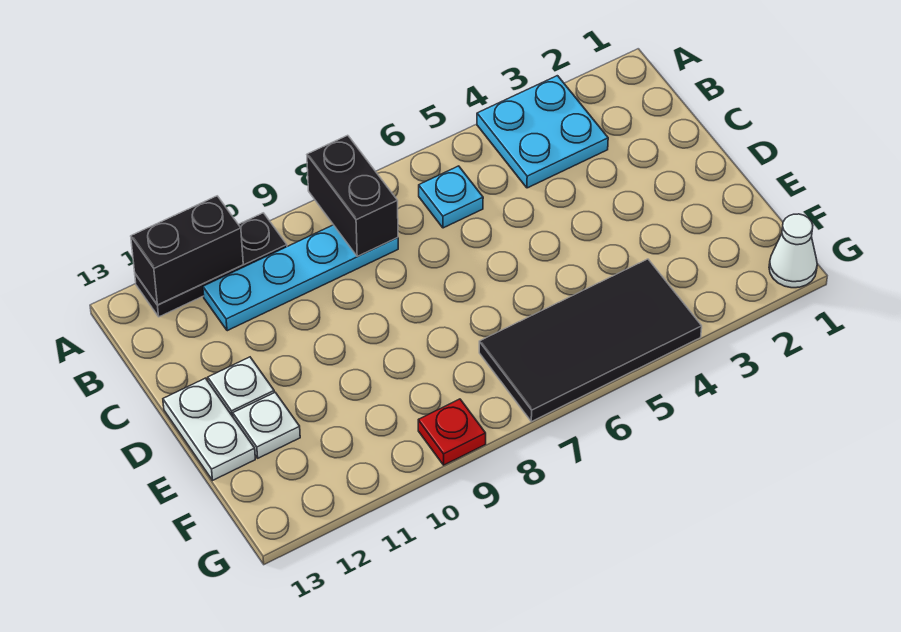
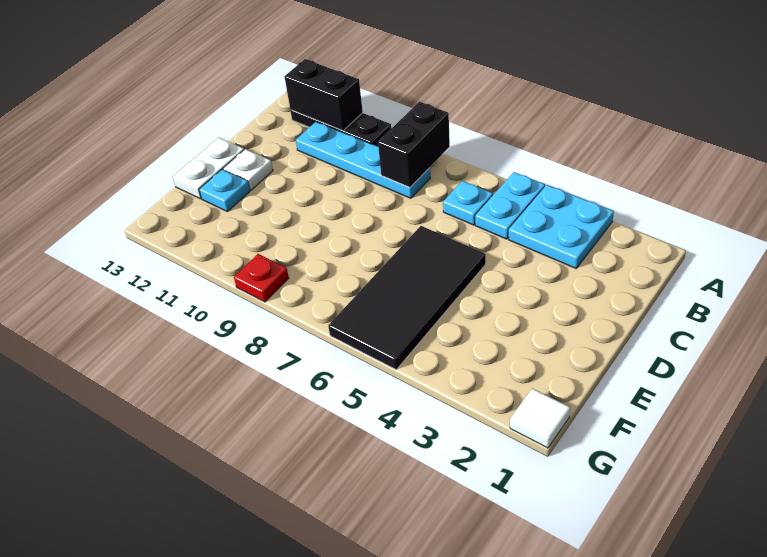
none -> cyan 1x2 plate [475,172,545,239]
white 1x1 plate [233,392,300,458] -> cyan 1x1 plate [199,169,250,212]
black 2x4 tile [479,259,702,422] -> black 2x4 tile turned to [328,226,486,370]
white 1x1 cone [769,214,817,288] -> white 1x1 tile [510,389,570,448]

